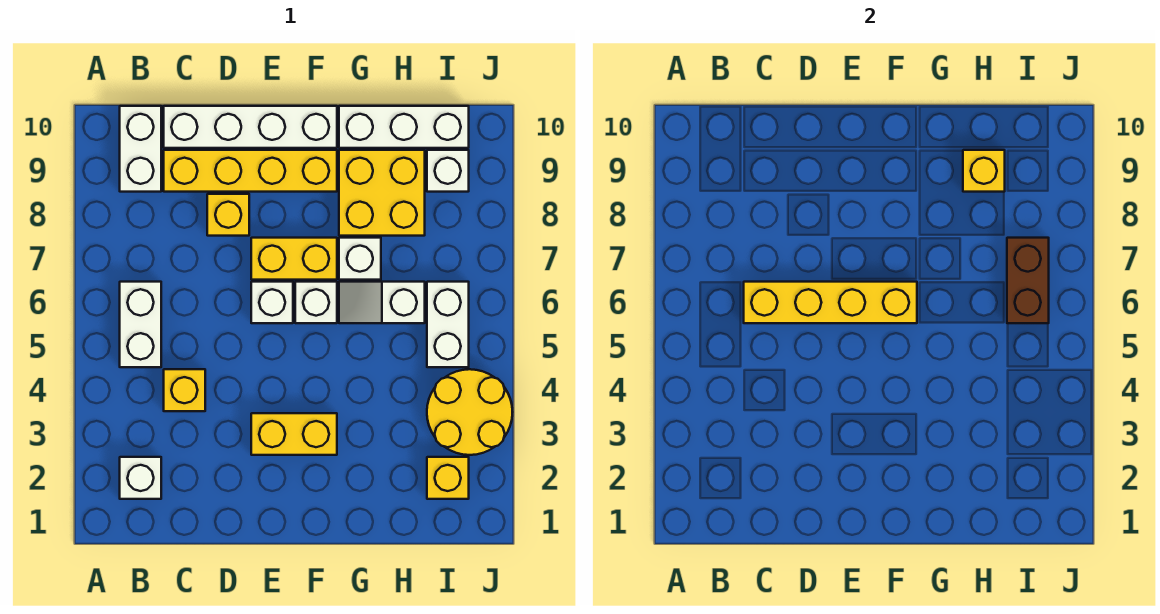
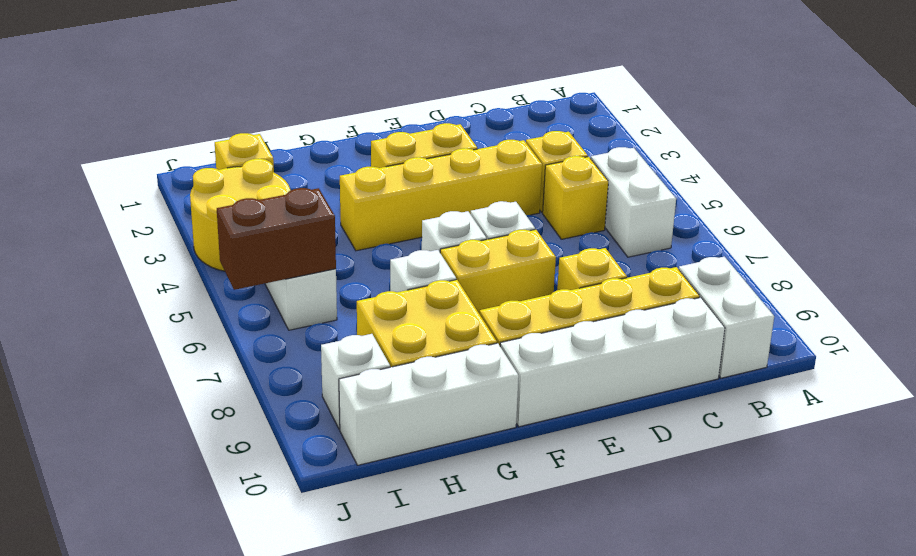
white 1x1 brick [120,457,161,499] -> none
yellow 1x4 brick [744,282,917,323] -> yellow 1x4 brick moved to [340,140,542,251]
white 1x2 slope [339,282,425,323] -> none
yellow 1x1 brick [963,150,1005,192] -> yellow 1x1 brick moved to [543,156,608,239]
brown 1x2 brick [1007,238,1049,323] -> brown 1x2 brick turned to [217,188,336,290]

